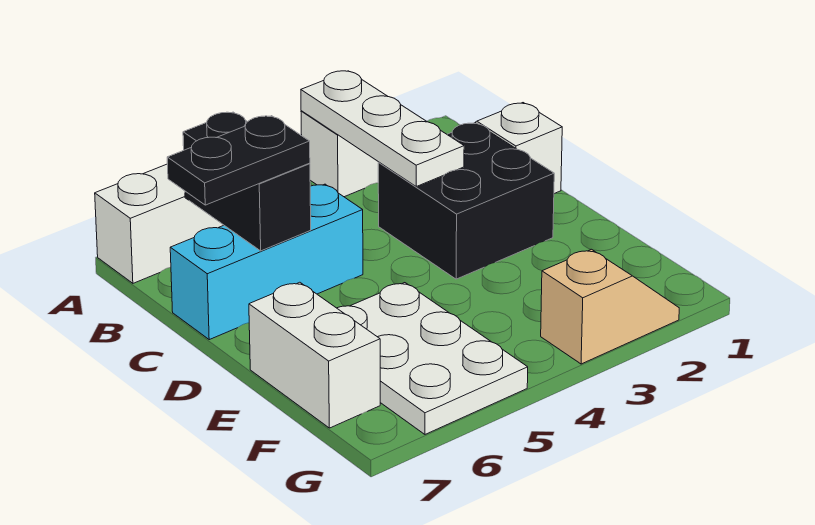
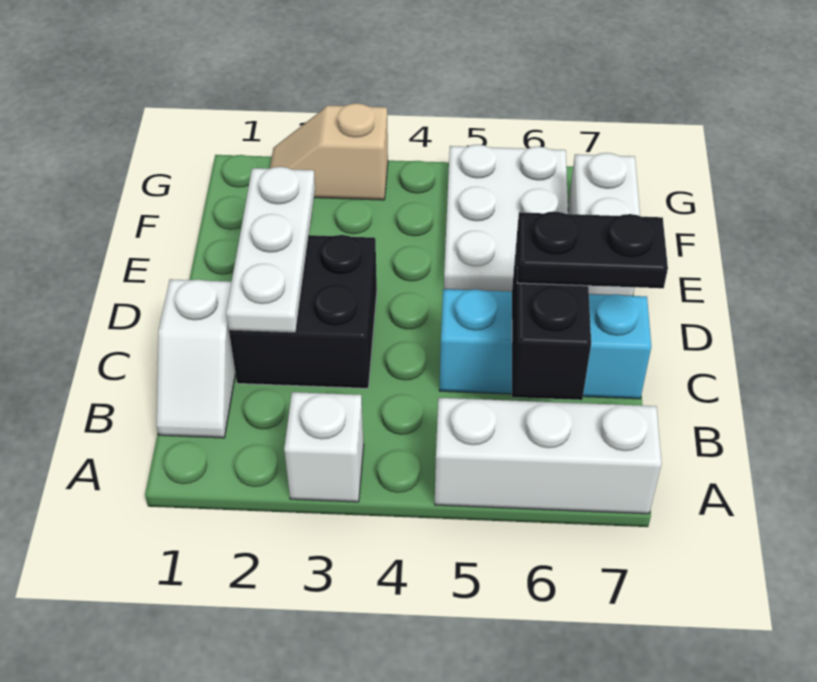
white 1x3 plate [301,71,464,186] -> white 1x3 plate moved to [226,167,315,333]

